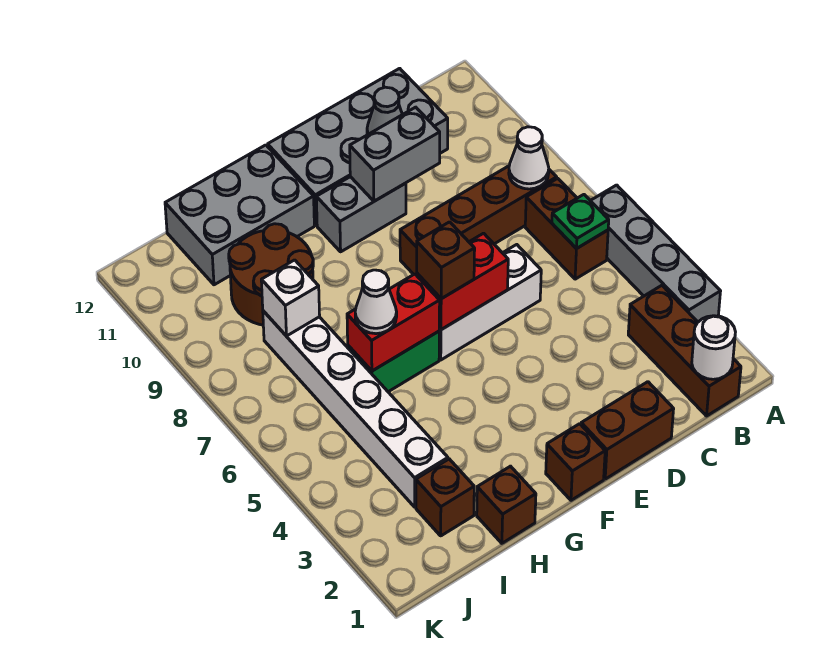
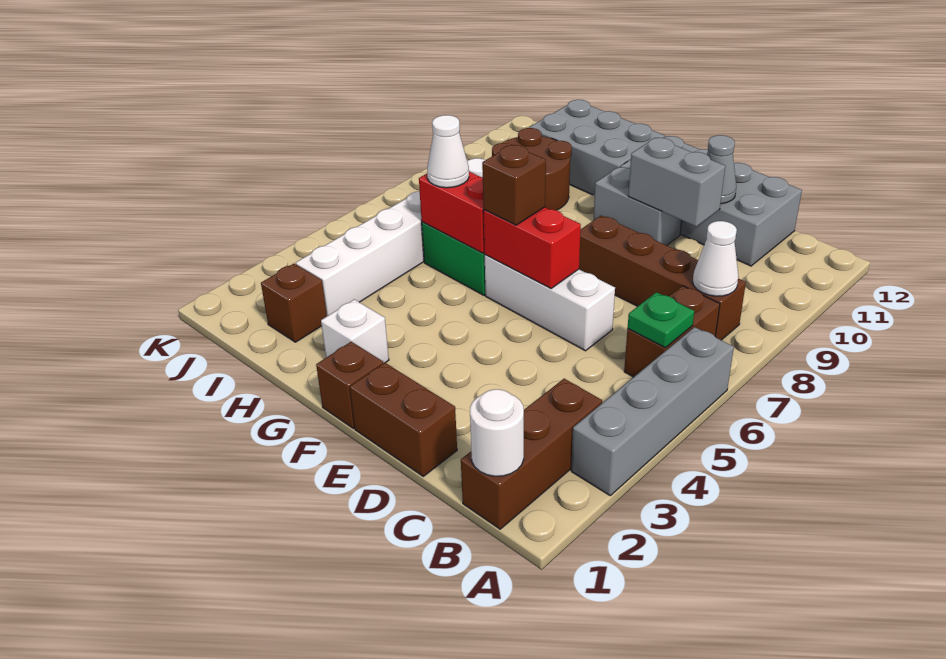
brown 1x1 brick [477,466,536,543] -> none
white 1x1 brick [261,260,320,336] -> white 1x1 brick moved to [321,299,389,363]

